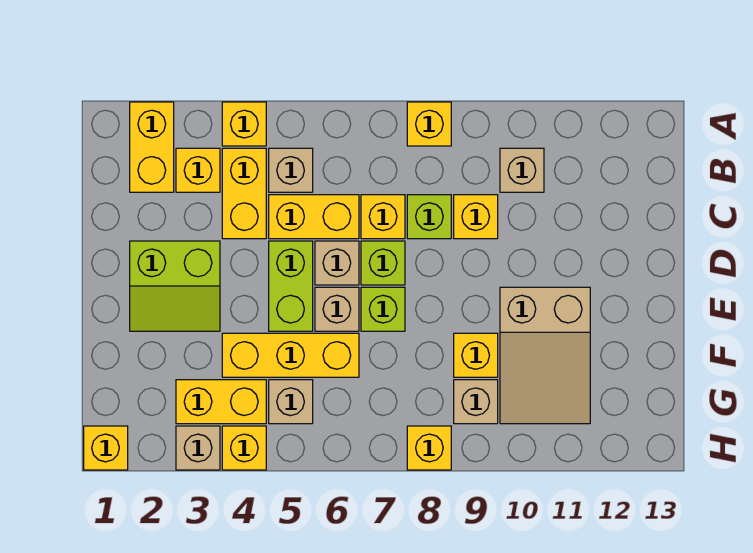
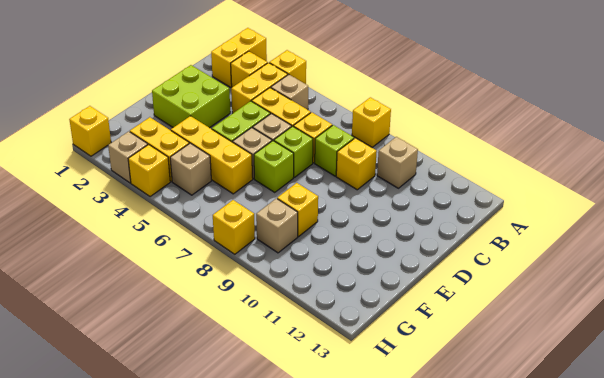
lime 2x2 slope [130,241,220,331] -> lime 2x2 brick [152,65,230,128]
tan 2x3 slope [500,287,590,424] -> none

